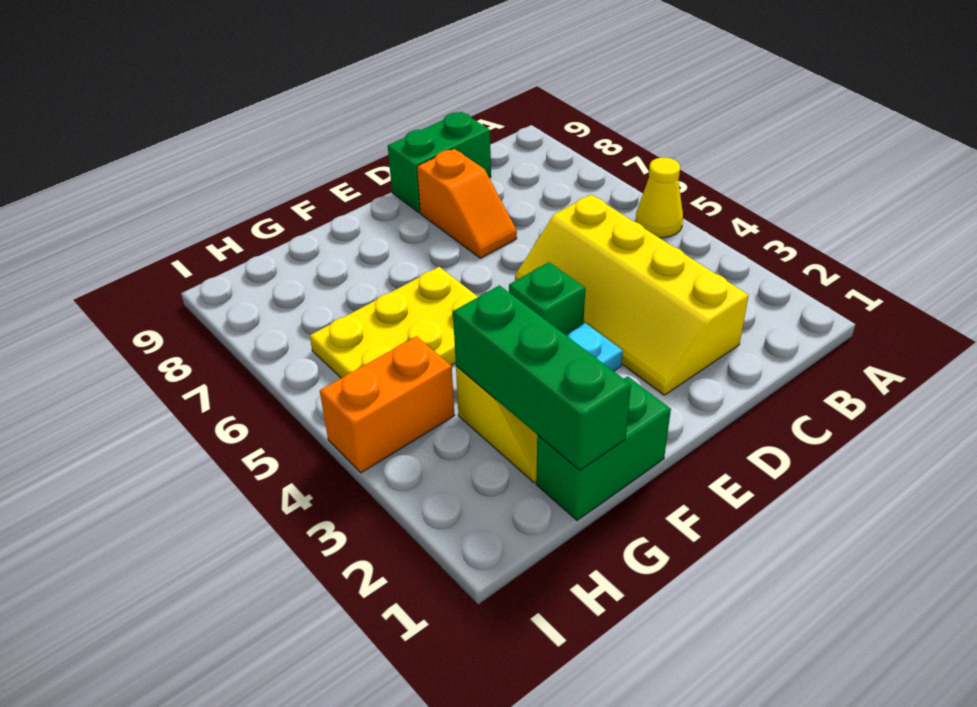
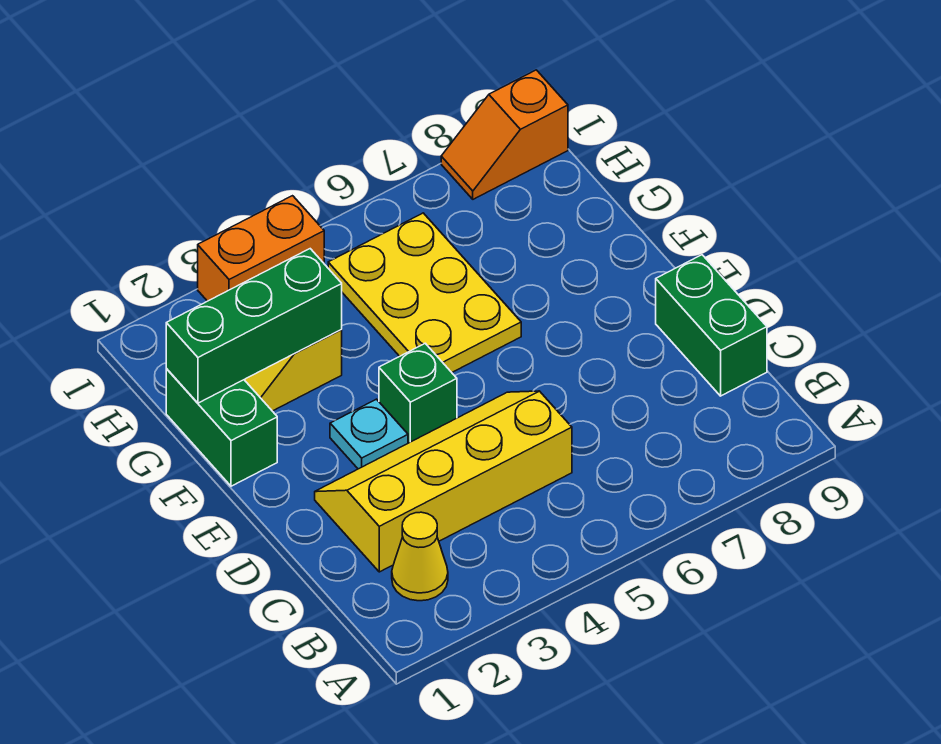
yellow 1x1 cone [636,158,683,238] -> yellow 1x1 cone moved to [392,512,448,601]
orange 1x2 slope [417,149,517,258] -> orange 1x2 slope moved to [441,70,568,199]
orange 1x2 brick [320,336,455,473] -> orange 1x2 brick turned to [198,196,324,301]

